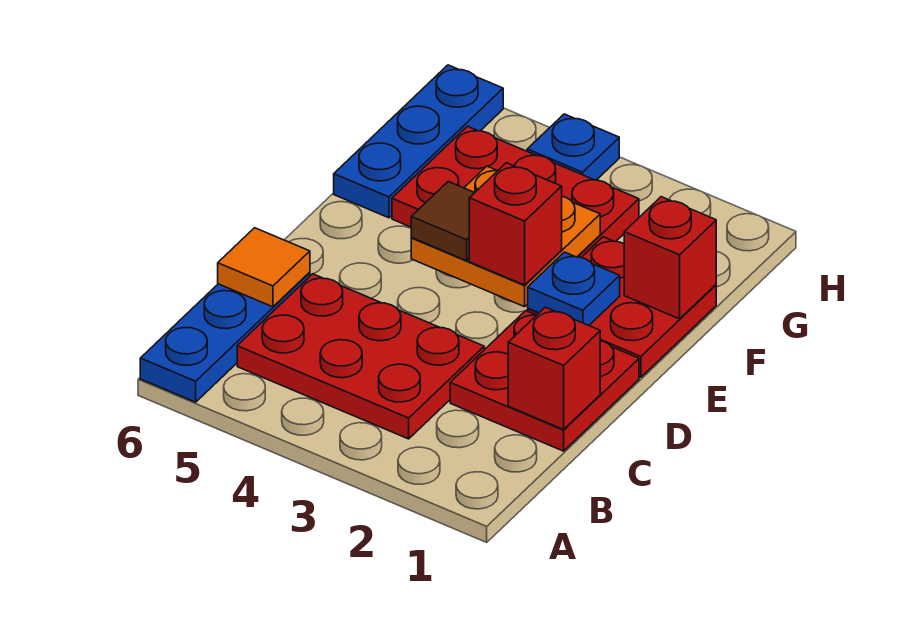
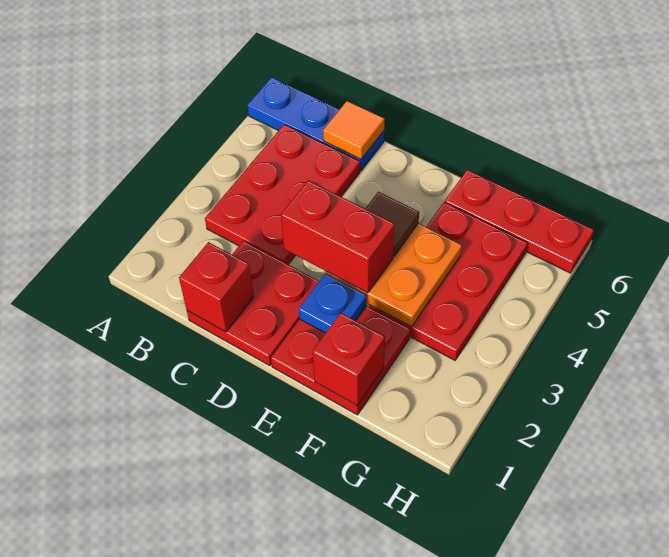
red 1x1 brick [469,163,562,285] -> red 1x2 brick [281,181,395,293]
blue 1x3 plate [334,65,503,218] -> red 1x3 plate [445,170,594,273]
blue 1x1 plate [527,114,619,180] -> none

